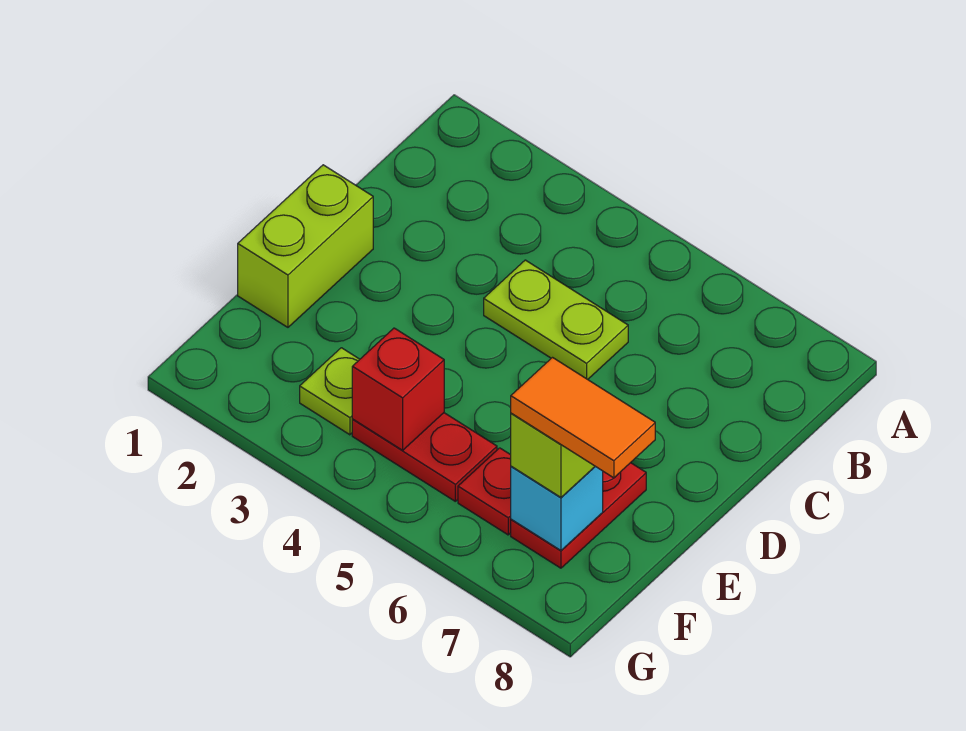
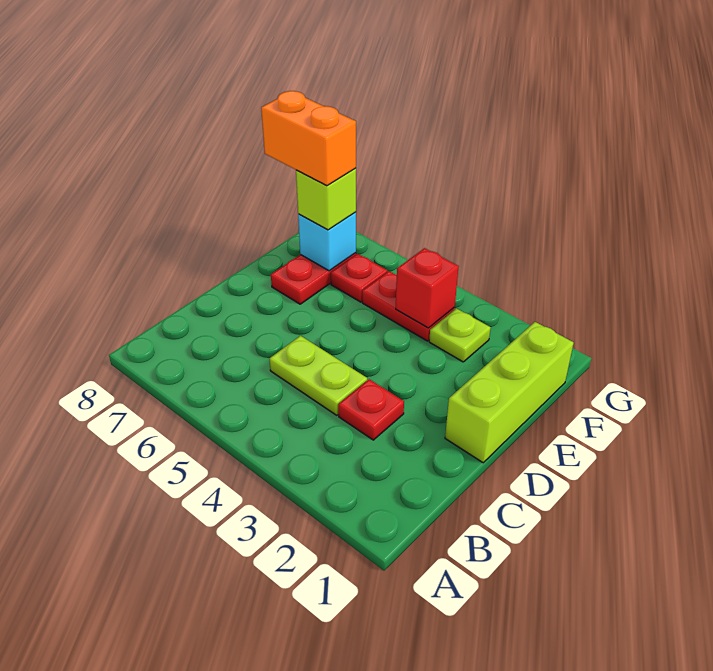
none -> red 1x1 plate [338,379,404,440]
lime 1x2 brick [238,165,373,327] -> lime 1x3 brick [445,322,574,463]
orange 1x2 tile [511,358,655,478] -> orange 1x2 brick [261,91,356,186]

